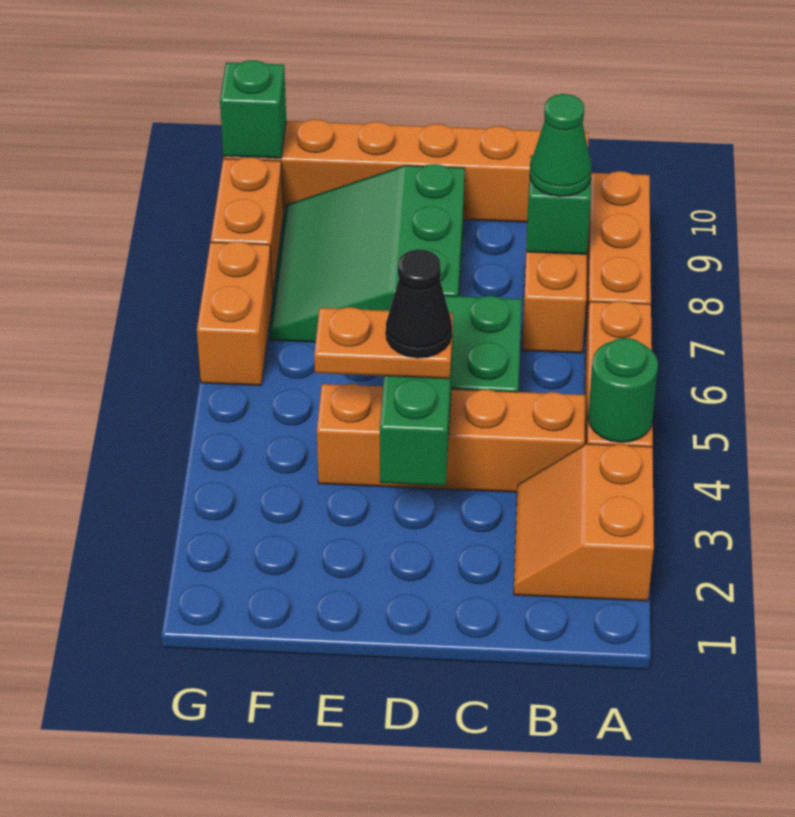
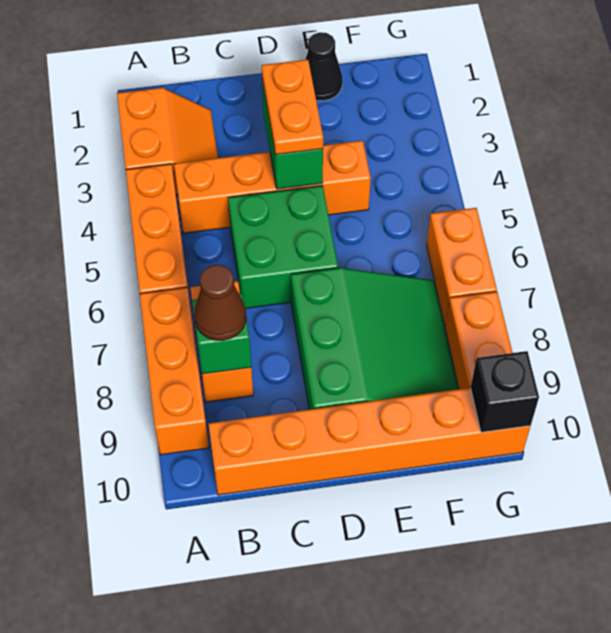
green 1x1 round brick [588,338,658,442] -> none
green 1x1 cone [530,94,592,197] -> brown 1x1 cone [194,265,246,340]
orange 1x2 plate [314,307,453,379] -> orange 1x2 plate turned to [262,60,323,155]
black 1x1 cone [386,249,452,358] -> black 1x1 cone moved to [305,32,342,101]
green 1x1 brick [220,60,286,158] -> black 1x1 brick [471,351,539,432]

